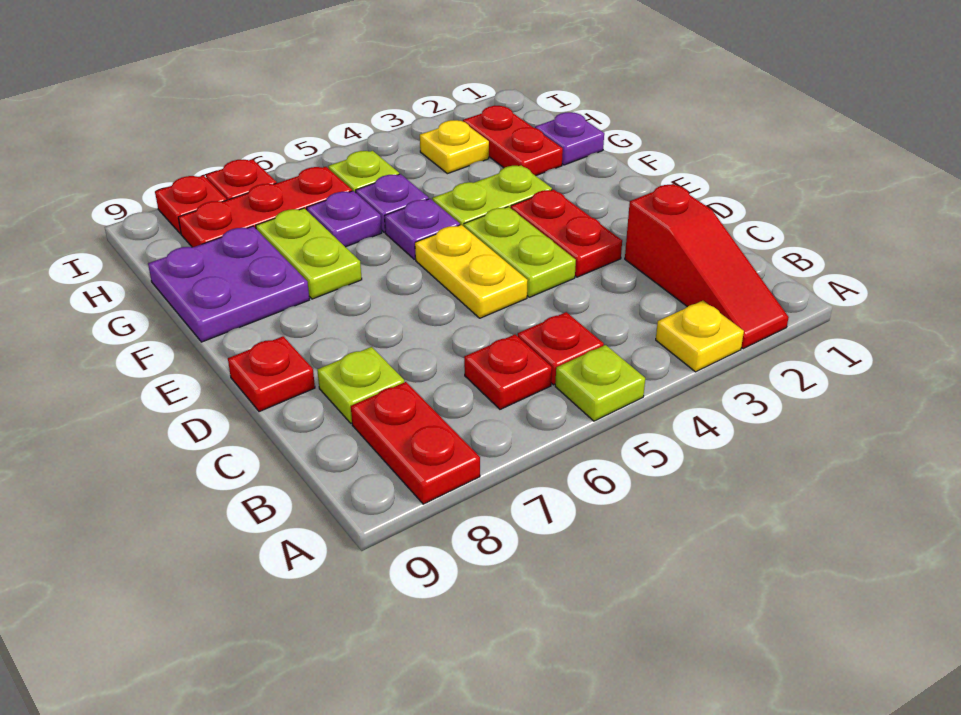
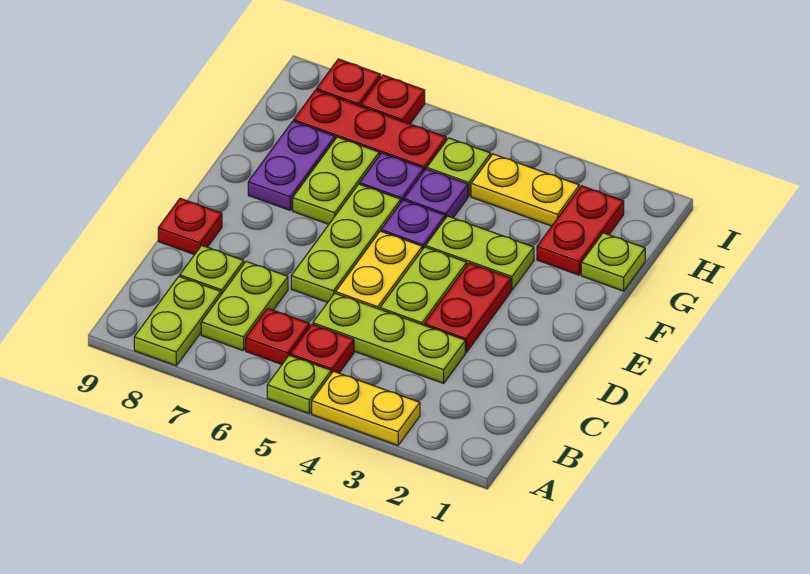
red 1x3 slope [625,184,789,349] -> none
yellow 1x1 plate [656,301,744,372] -> yellow 1x2 plate [312,371,420,445]
red 1x2 plate [351,382,480,504] -> lime 1x2 plate [134,276,221,366]
none -> lime 1x2 plate [201,261,288,351]
none -> lime 1x3 plate [313,293,465,383]
none -> lime 1x3 plate [291,184,401,303]
purple 2x2 plate [148,226,309,342] -> purple 1x2 plate [248,121,335,210]
purple 1x1 plate [535,112,604,165] -> lime 1x1 plate [581,233,645,291]
yellow 1x1 plate [420,120,489,174] -> yellow 1x2 plate [471,154,579,226]

